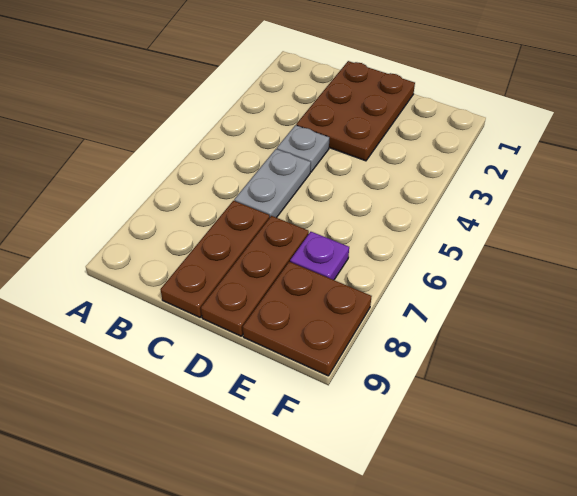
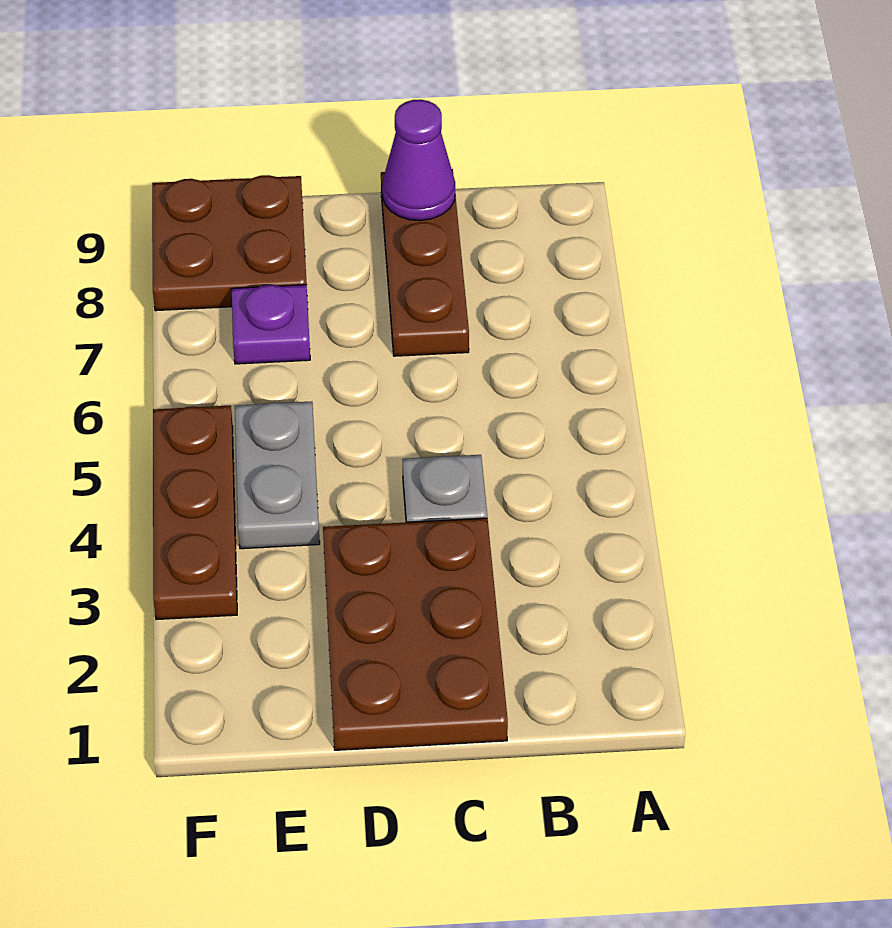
grey 1x2 plate [234,149,311,218] -> grey 1x2 plate moved to [235,401,320,549]
none -> purple 1x1 cone [382,99,455,221]
brown 1x3 plate [201,216,309,336] -> brown 1x3 plate moved to [153,406,237,620]

